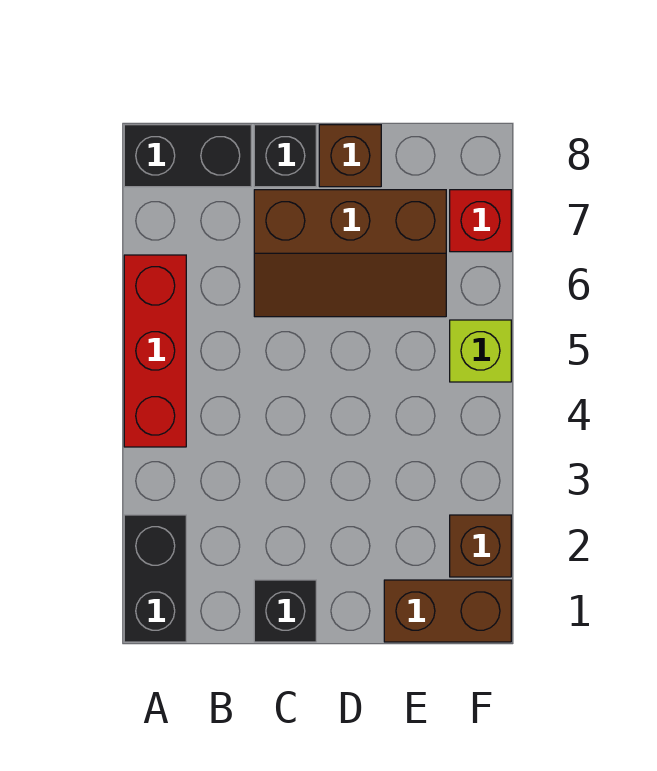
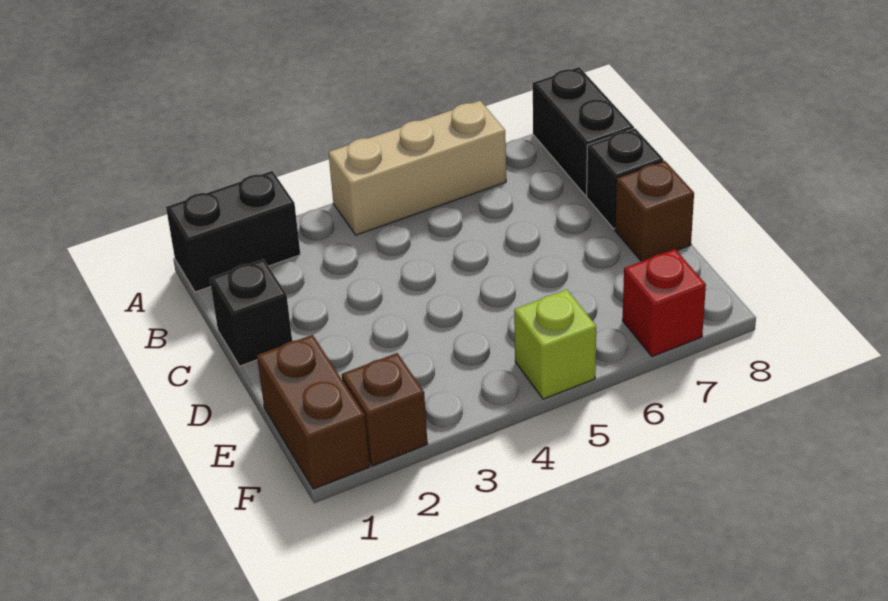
red 1x3 brick [124,255,186,447] -> tan 1x3 brick [328,101,506,235]
brown 2x3 slope [254,190,446,317] -> none

